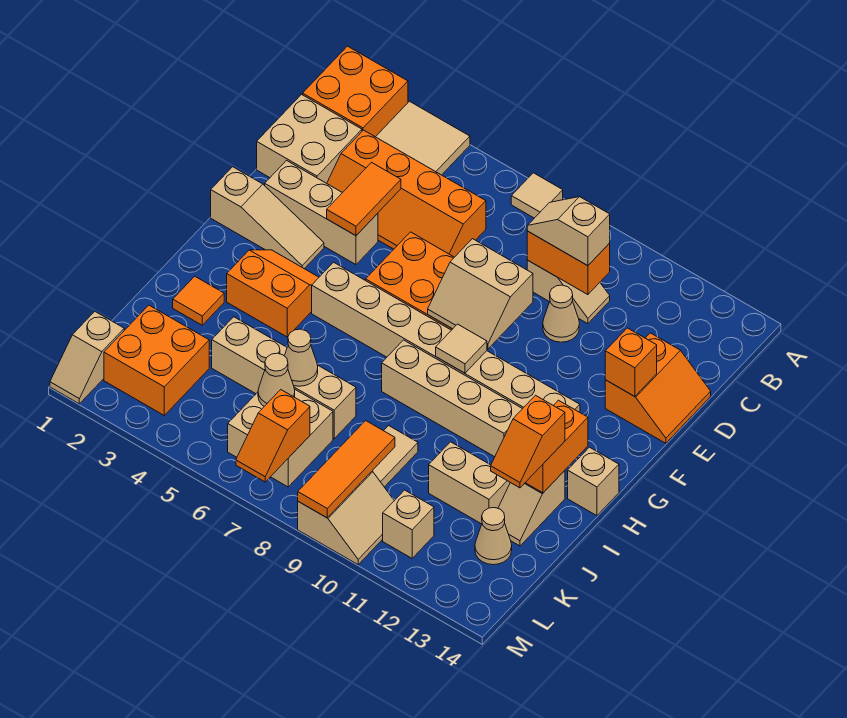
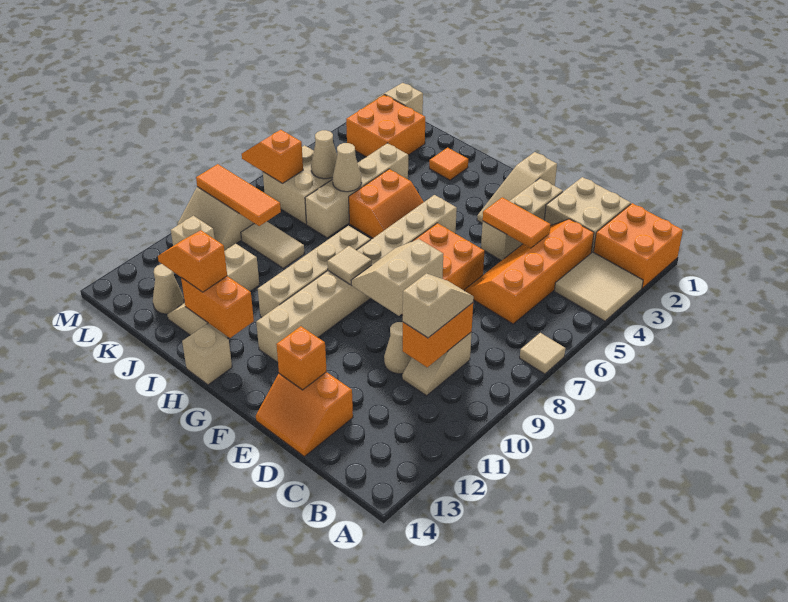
orange 2x2 slope [227,250,319,337] -> orange 2x2 slope moved to [349,169,423,238]

